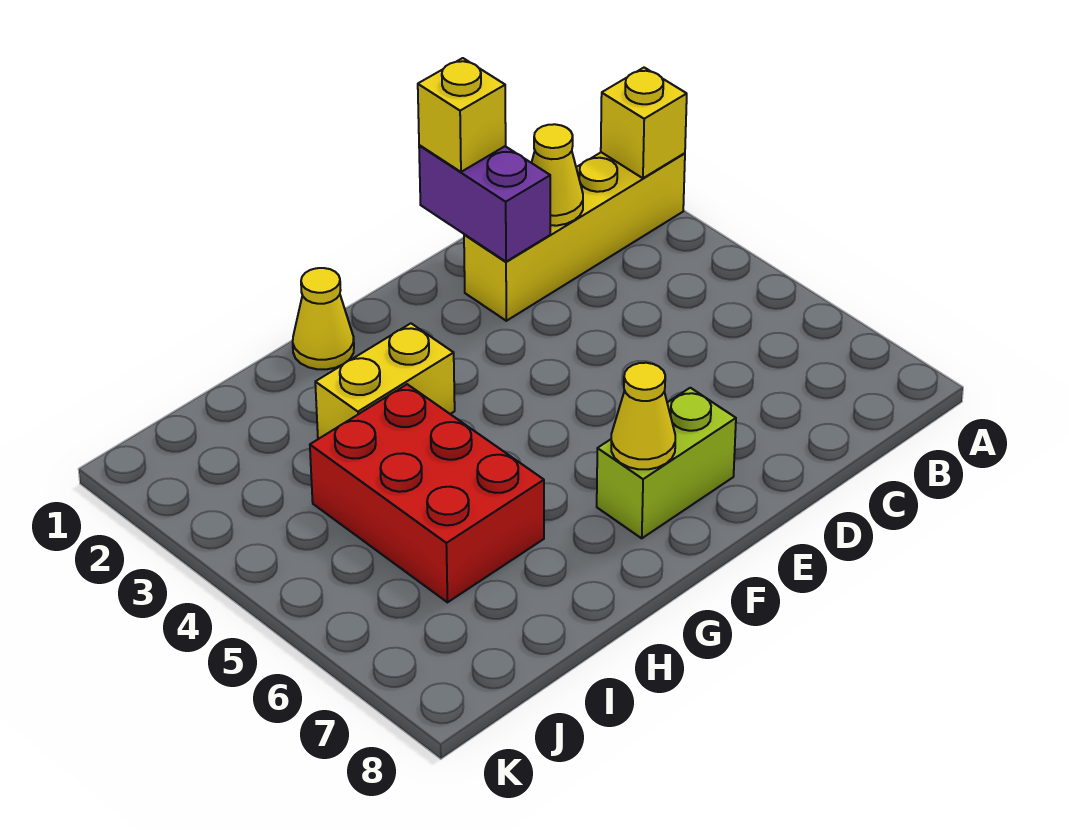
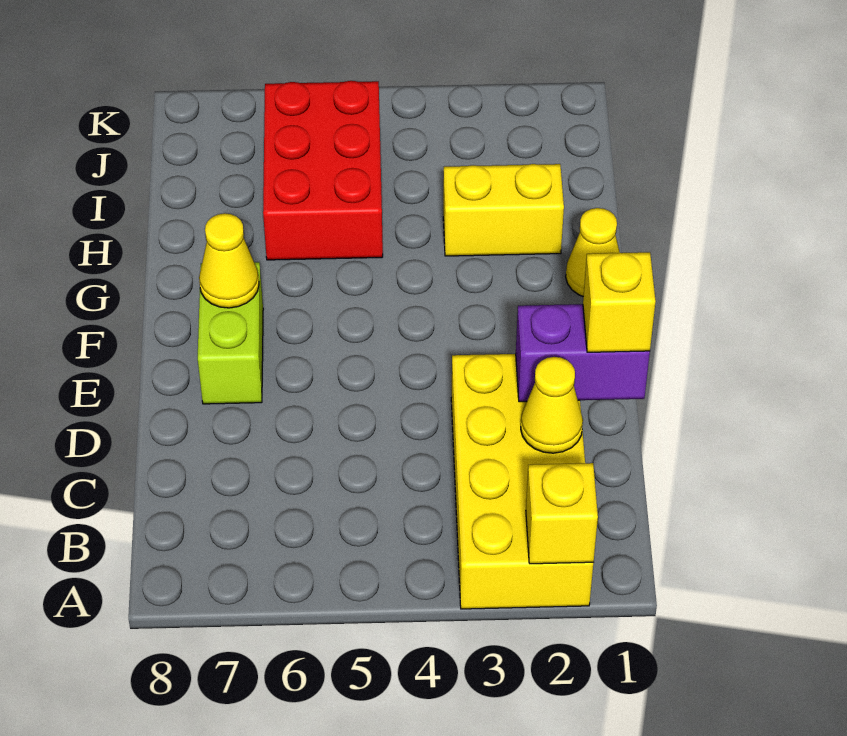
yellow 1x4 brick [464,152,685,321] -> yellow 2x4 brick [451,354,593,609]
yellow 1x2 brick [315,323,455,439] -> yellow 1x2 brick turned to [443,164,564,256]
red 2x3 brick [310,384,544,602] -> red 2x3 brick turned to [263,81,383,260]

